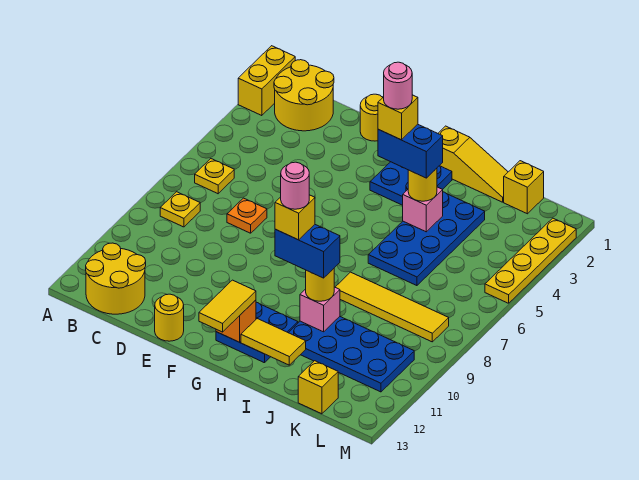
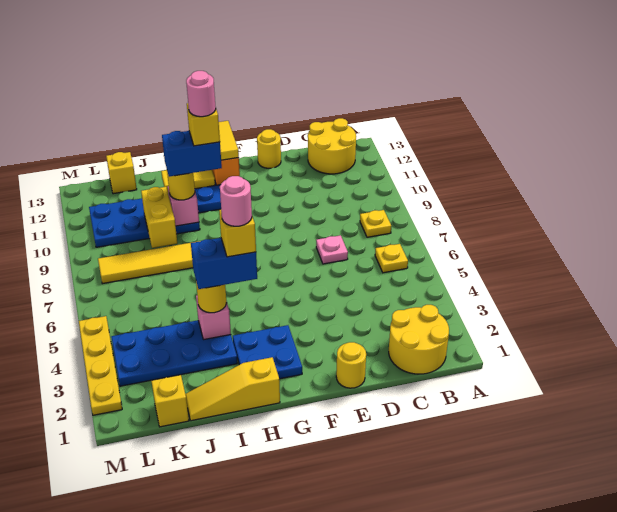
yellow 1x2 brick [238,46,295,116] -> yellow 1x2 brick moved to [141,187,177,248]
orange 1x1 plate [227,198,267,233] -> pink 1x1 plate [316,235,348,264]
blue 2x4 plate [368,192,485,286] -> blue 2x4 plate turned to [111,320,237,386]

